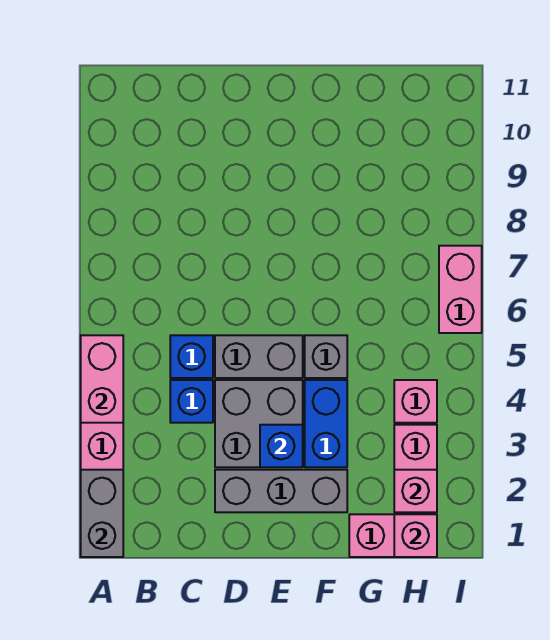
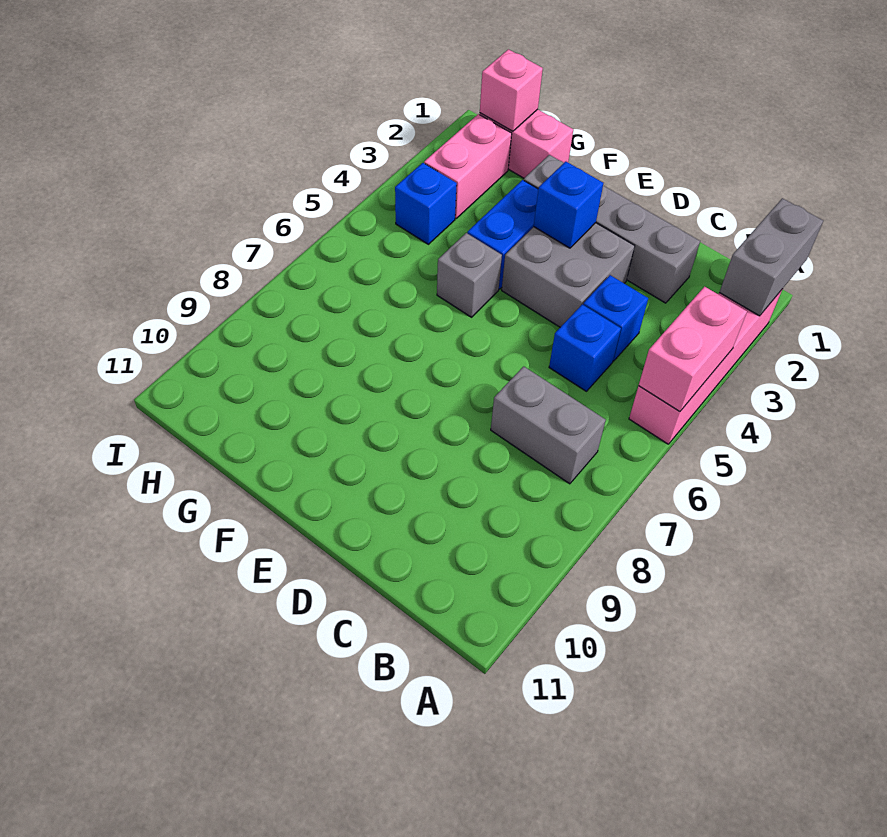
grey 1x3 brick [215,470,347,512] -> grey 1x4 brick [524,155,700,303]
grey 1x2 brick [215,335,303,378] -> grey 1x2 brick moved to [491,366,606,484]
pink 1x1 brick [394,470,437,512] -> none
pink 1x1 brick [394,380,437,423] -> blue 1x1 brick [395,163,457,244]
pink 1x2 brick [439,246,482,333] -> none

